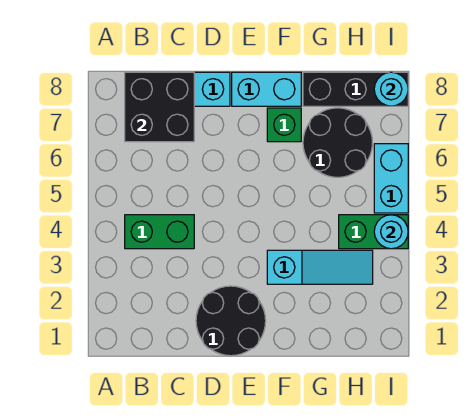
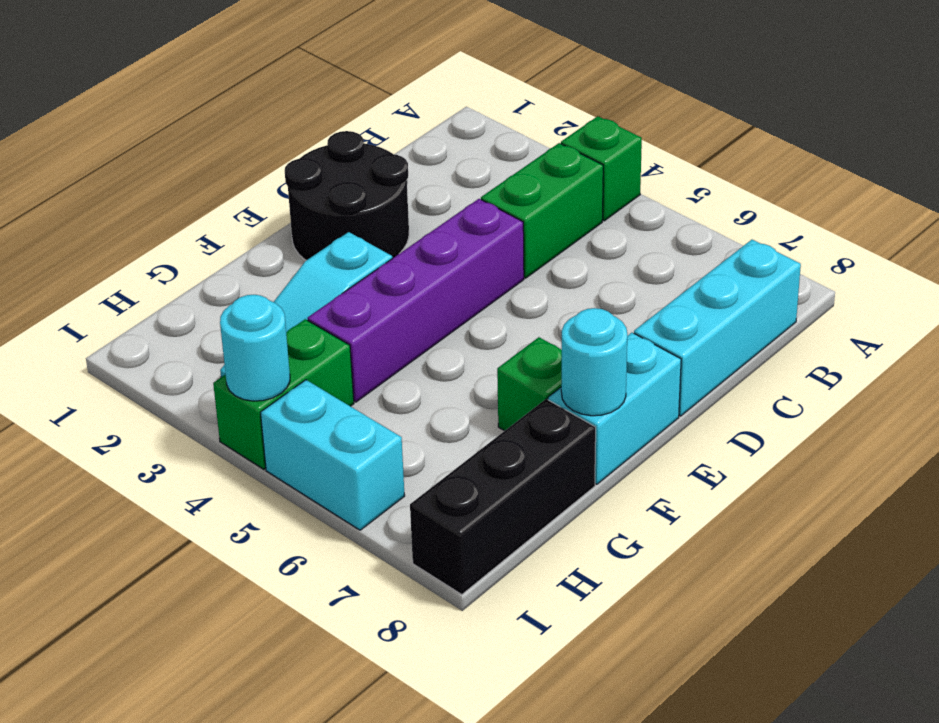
none -> green 1x1 brick [561,116,642,221]
black 2x2 brick [125,72,194,142] -> none
none -> purple 1x4 brick [307,199,524,402]
black 2x2 round brick [303,108,373,177] -> none
cyan 1x1 round brick [374,72,408,106] -> cyan 1x1 round brick moved to [561,308,627,416]

